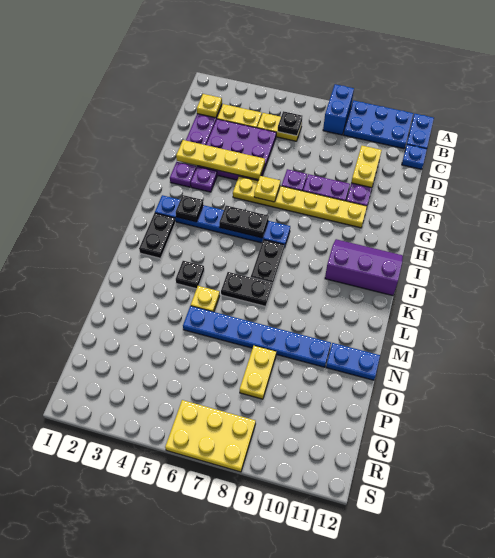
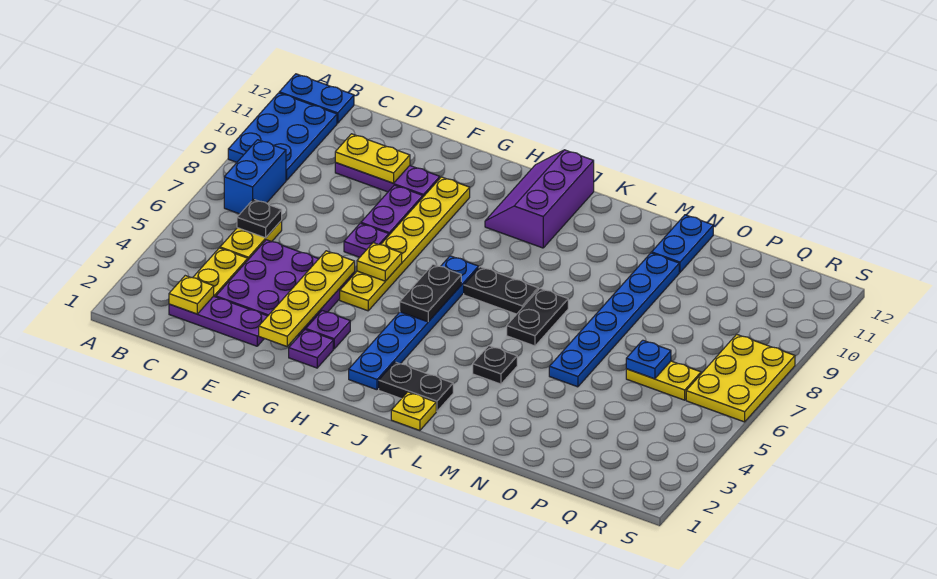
blue 1x2 brick [323,84,354,135] -> blue 1x2 brick turned to [224,140,286,214]
blue 1x1 plate [402,145,427,169] -> blue 1x1 plate moved to [626,340,671,379]
black 1x1 plate [176,195,203,222] -> none
yellow 1x1 plate [191,286,220,312] -> yellow 1x1 plate moved to [391,392,436,430]
yellow 1x2 plate [240,346,276,399] -> yellow 1x2 plate moved to [626,361,701,400]

